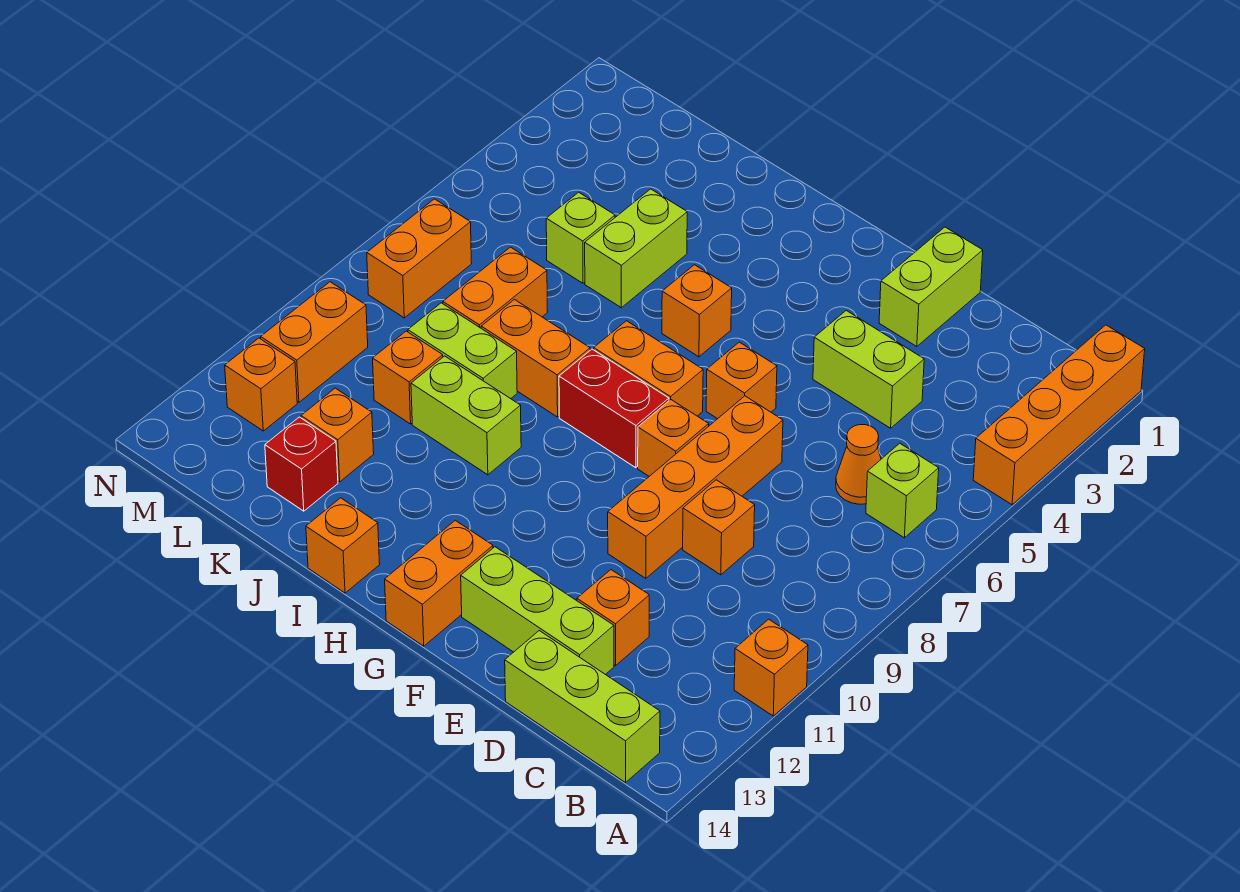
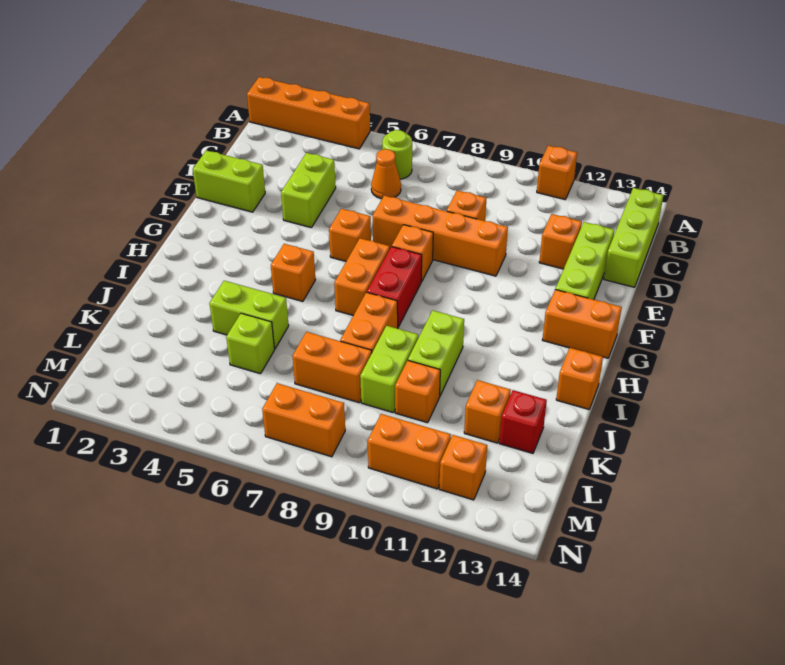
lime 1x1 brick [866,443,939,538] -> lime 1x1 round brick [382,130,412,179]

